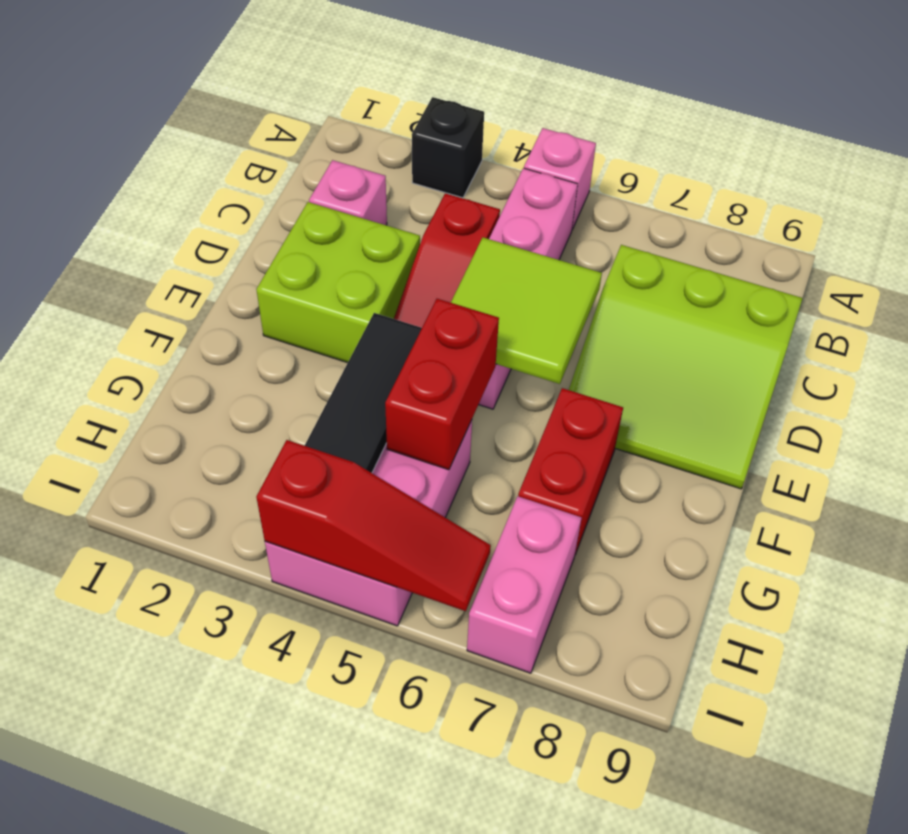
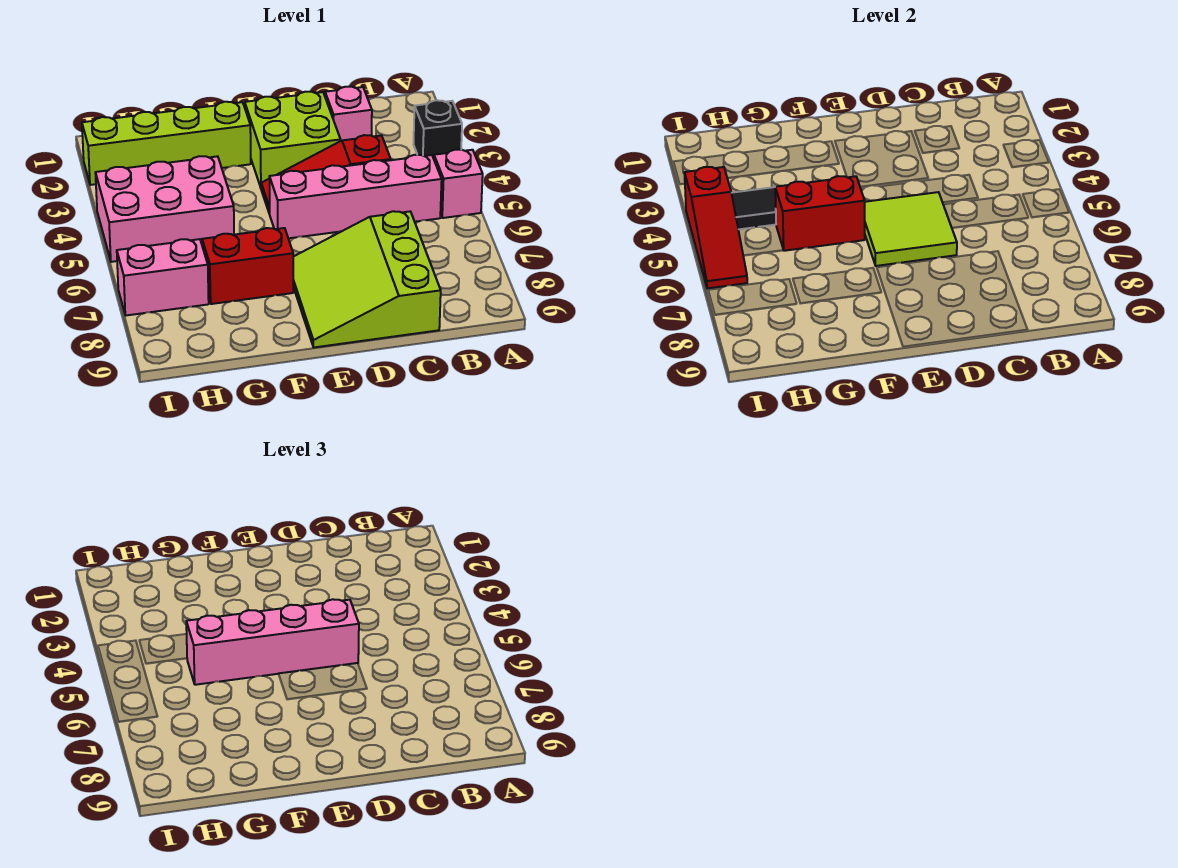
none -> pink 1x4 brick [186,599,359,685]
none -> lime 1x4 brick [82,102,251,185]

